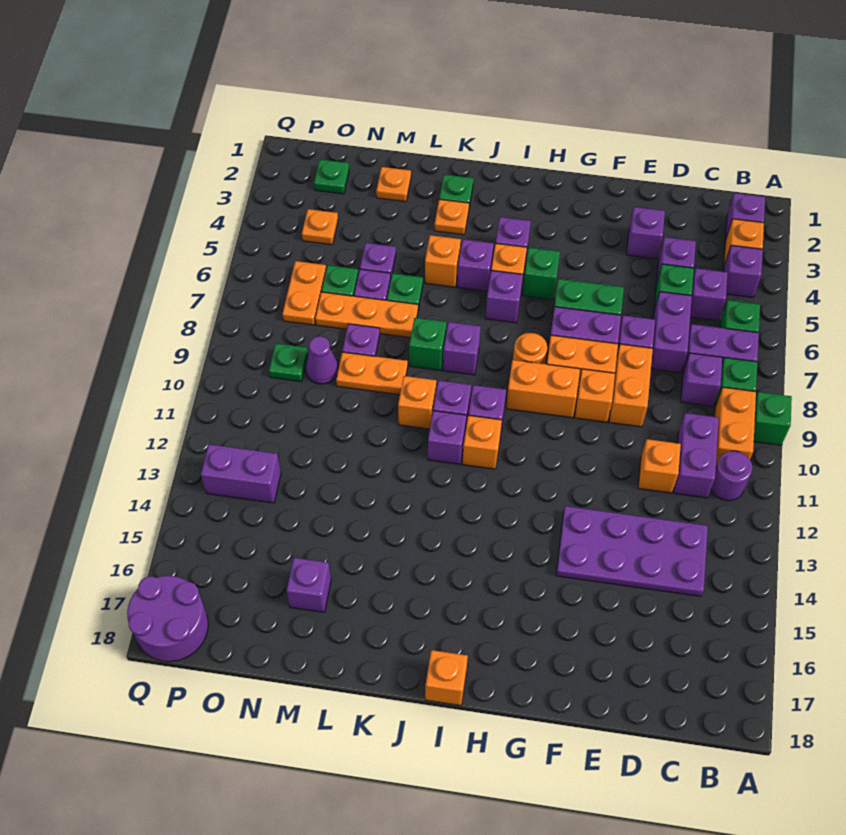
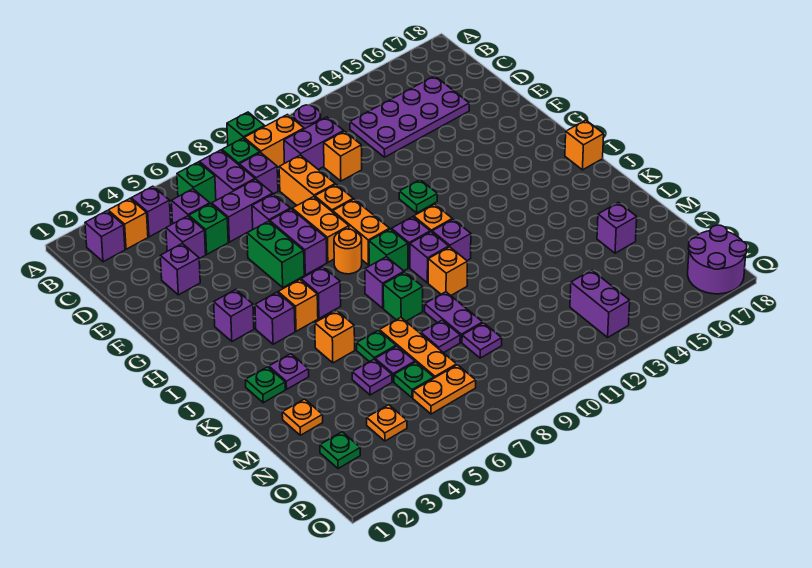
purple 2x4 plate [556,506,708,596] -> purple 2x4 plate turned to [350,76,469,157]
orange 1x2 brick [609,344,653,427] -> orange 1x2 brick turned to [279,155,335,205]
green 1x1 brick [522,248,560,300] -> green 1x1 brick moved to [369,229,408,271]
purple 1x1 brick [457,239,494,291] -> purple 1x1 brick moved to [214,290,254,341]
orange 1x1 plate [435,199,469,235] -> purple 1x1 plate [269,354,309,389]
orange 1x2 plate [336,352,408,395] -> purple 1x2 plate [425,292,483,342]
purple 1x1 cone [306,336,338,384] -> purple 1x1 plate [462,323,502,358]
green 1x1 plate [269,344,308,382] -> green 1x1 plate moved to [399,180,437,213]

